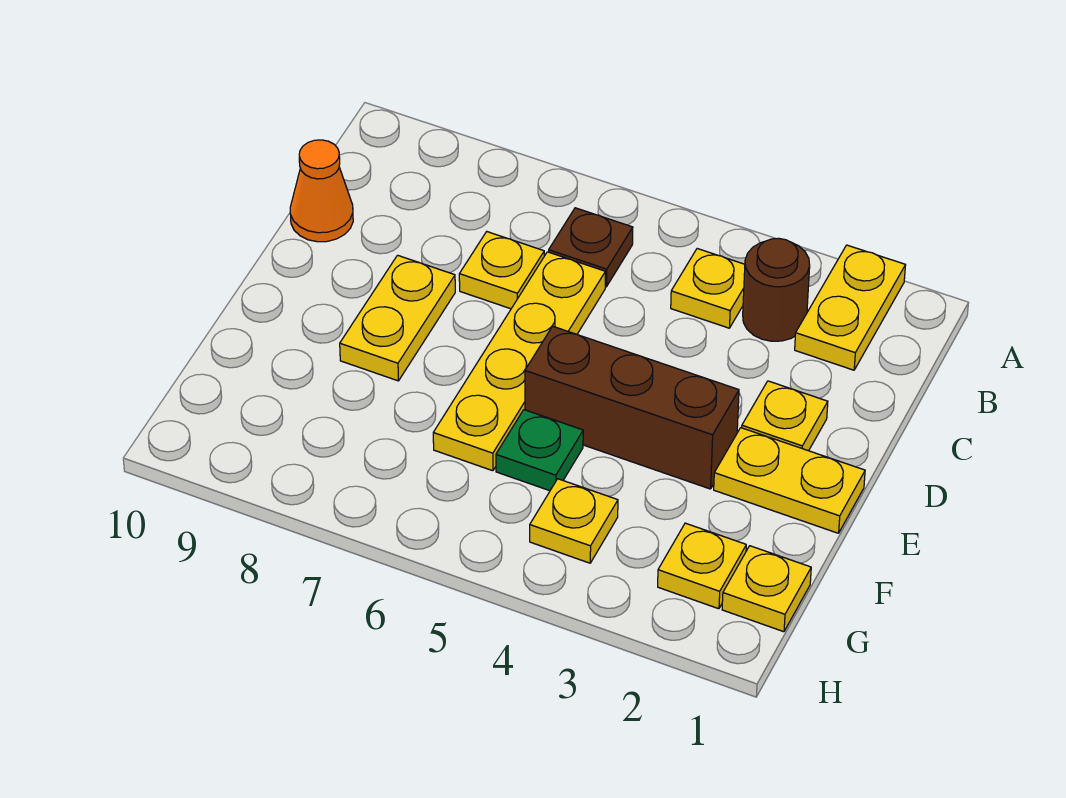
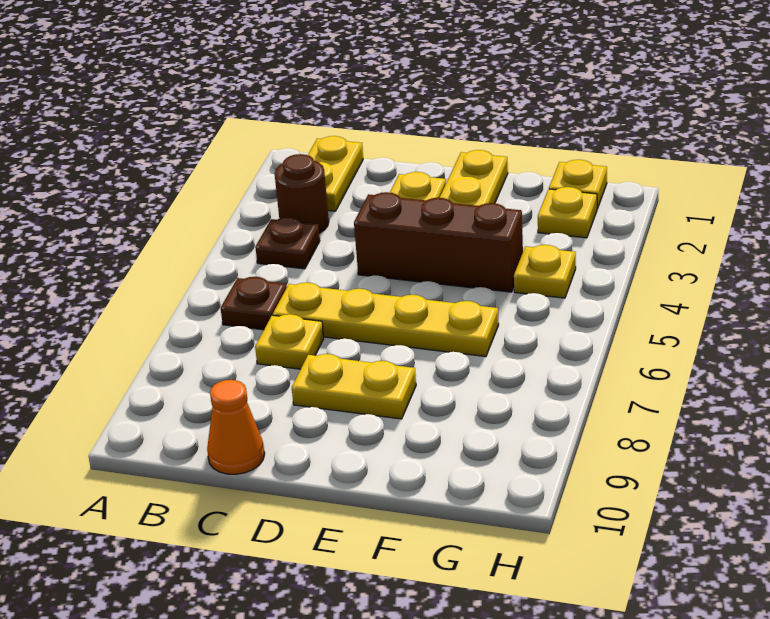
yellow 1x2 plate [795,245,906,370] -> yellow 1x2 plate turned to [308,136,363,211]
yellow 1x1 plate [671,249,745,328] -> brown 1x1 plate [255,217,320,269]
brown 1x3 brick [525,326,739,489] -> brown 1x3 brick turned to [354,192,523,292]
green 1x1 plate [496,410,583,491] -> none

